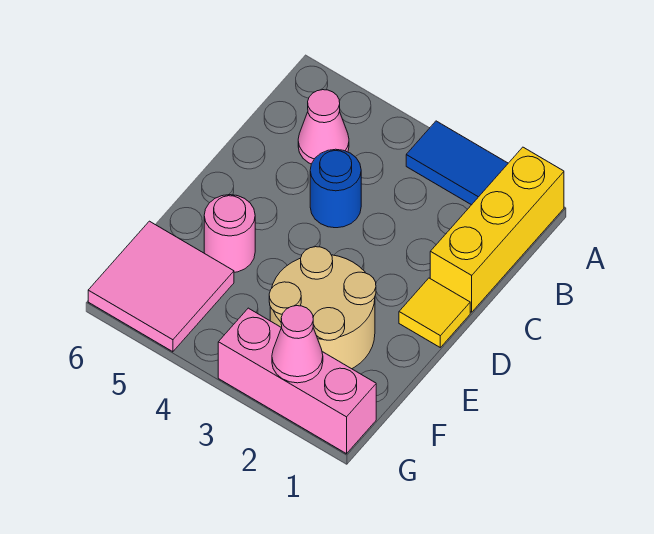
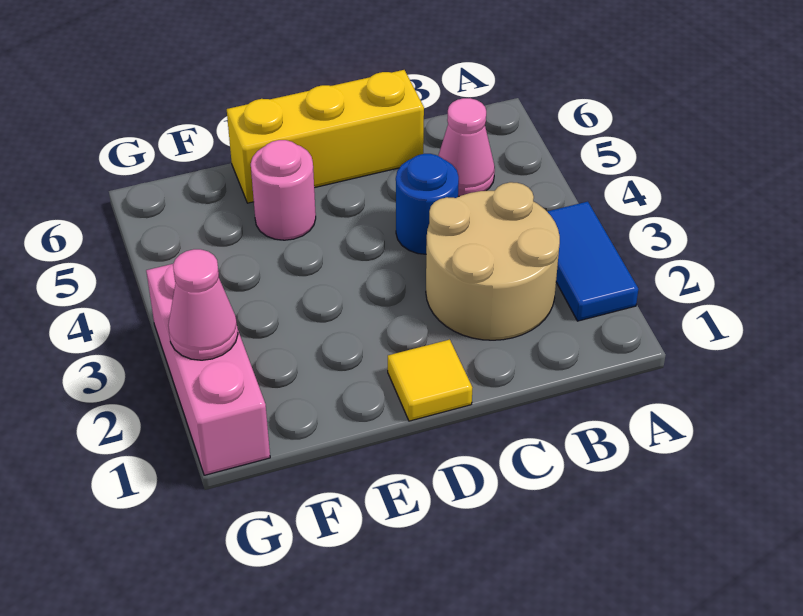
yellow 1x3 brick [430,147,564,312] -> yellow 1x3 brick moved to [227,70,424,203]
tan 2x2 round brick [269,247,376,369] -> tan 2x2 round brick moved to [426,182,560,340]
pink 2x2 tile [88,221,234,352] -> none

